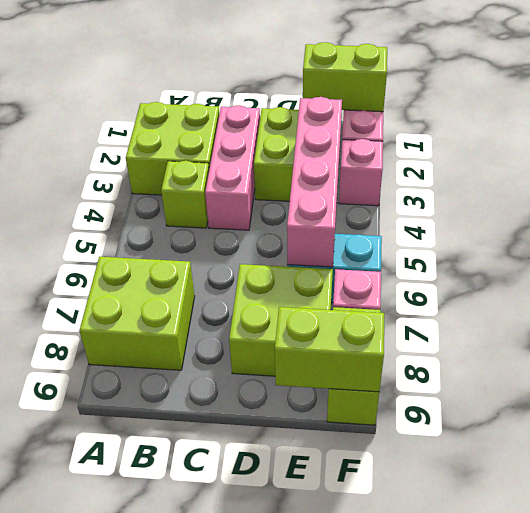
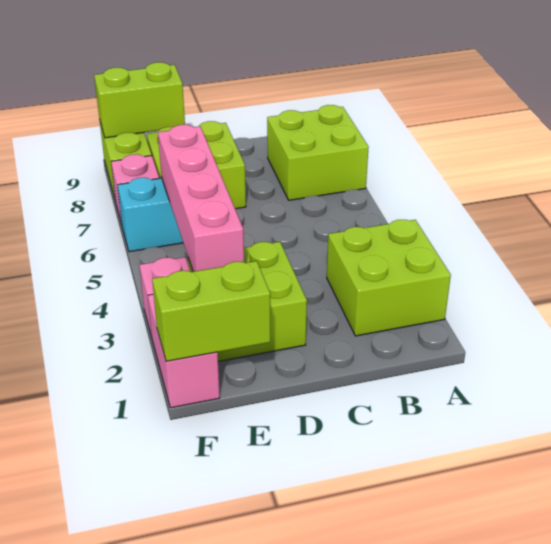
lime 1x1 brick [161,161,209,228] -> none
pink 1x3 brick [205,105,260,230] -> none

